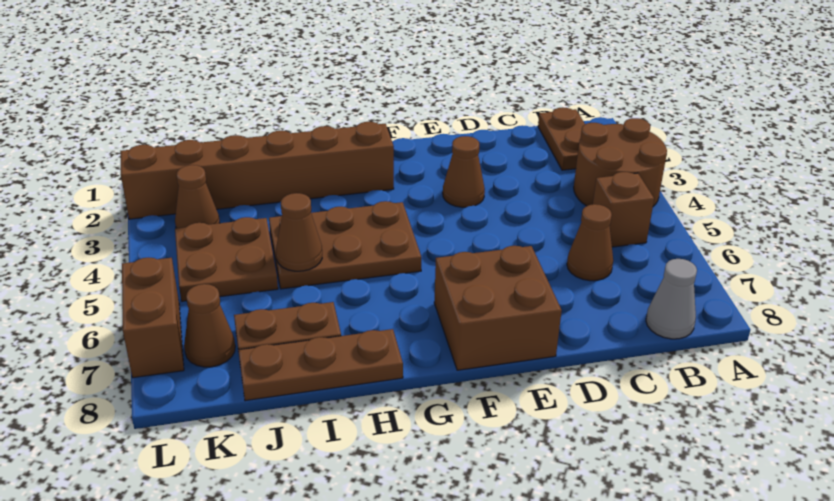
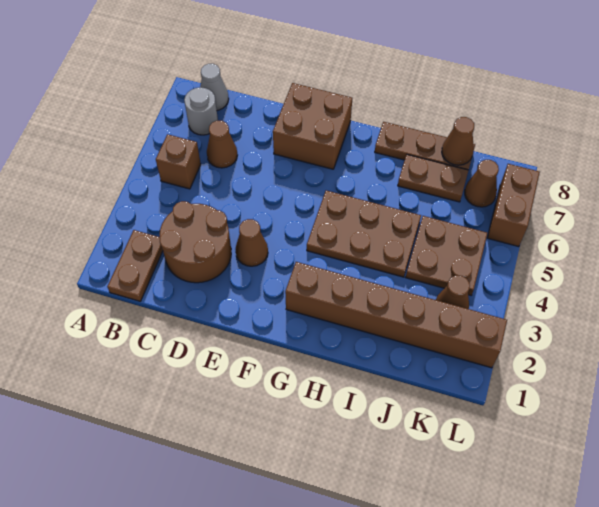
brown 2x2 round brick [574,118,667,206] -> brown 2x2 round brick moved to [160,201,231,283]
none -> grey 1x1 round brick [184,87,218,135]
brown 1x1 cone [276,193,322,271] -> brown 1x1 cone moved to [442,117,474,165]

